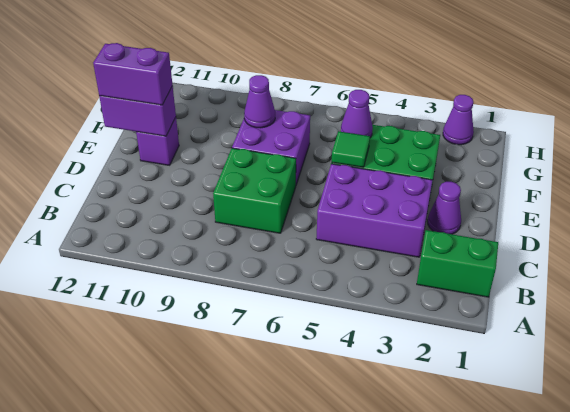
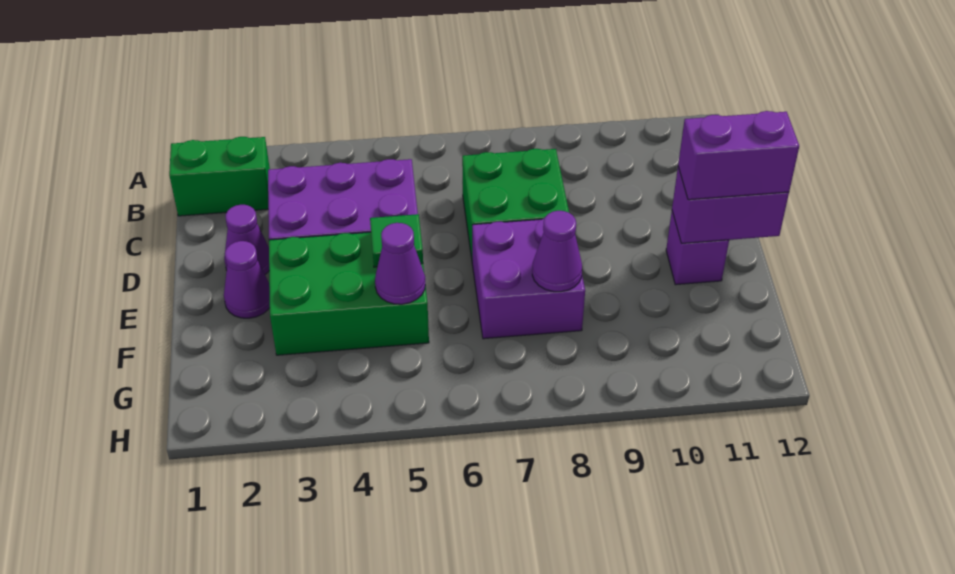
purple 1x1 cone [443,95,474,145] -> purple 1x1 cone moved to [224,241,270,318]

